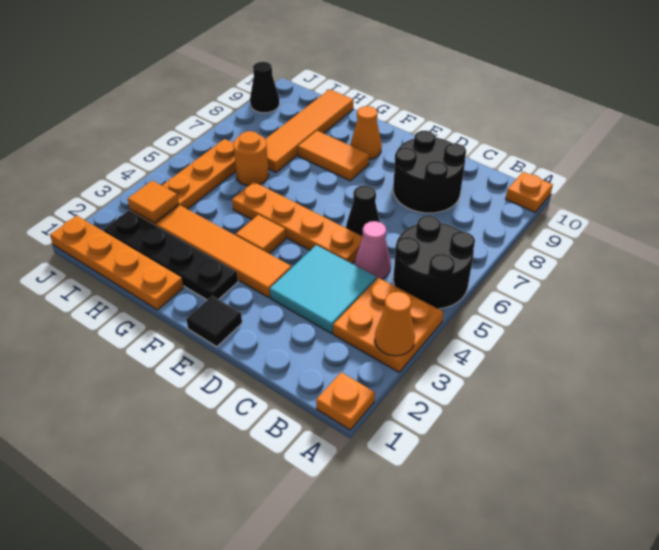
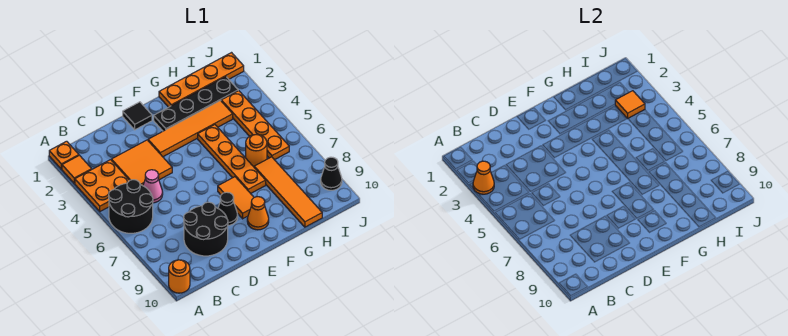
orange 1x1 plate [506,172,553,212] -> orange 1x1 round brick [169,260,190,293]
cyan 2x2 tile [270,245,377,334] -> orange 2x2 tile [111,140,172,186]
orange 1x4 plate [232,182,363,264] -> orange 1x4 plate turned to [198,125,266,194]
black 1x1 cone [346,185,380,236] -> black 1x1 cone moved to [218,192,238,225]
orange 1x1 tile [236,215,286,254] -> orange 1x1 tile moved to [62,155,92,183]
orange 1x2 tile [298,131,369,181] -> orange 1x2 tile turned to [218,177,254,219]

